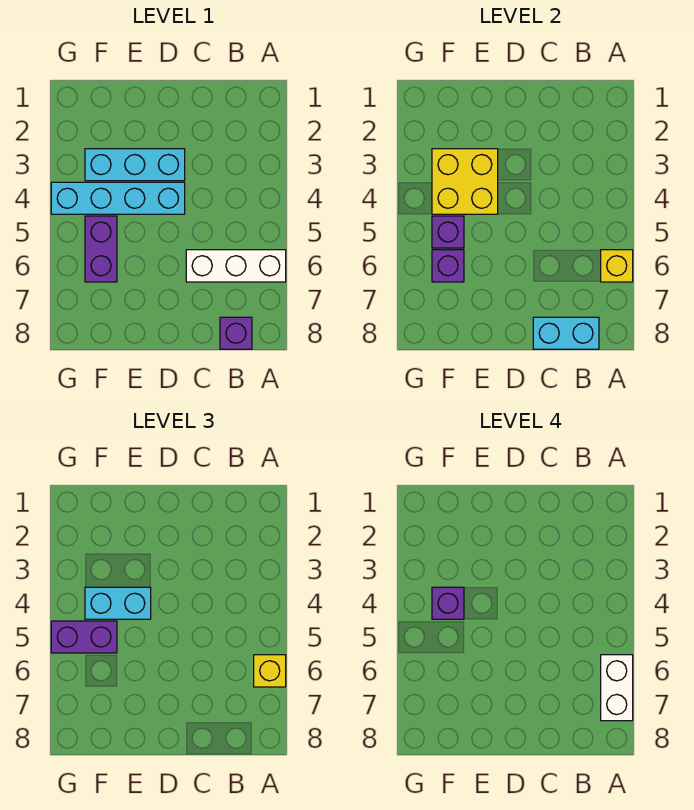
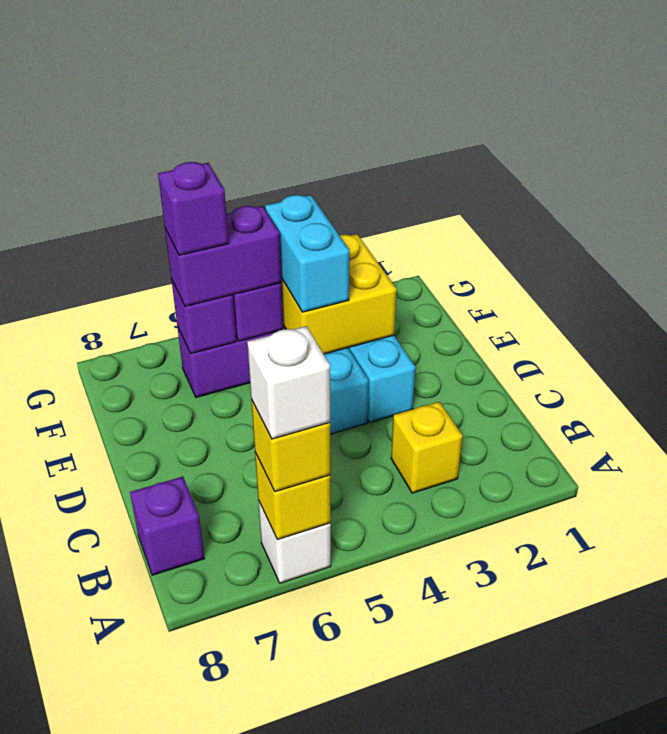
white 1x3 brick [186,250,286,282] -> white 1x1 brick [258,500,331,583]
white 1x2 brick [601,655,633,721] -> white 1x1 brick [247,326,330,439]
none -> yellow 1x1 brick [391,402,463,493]
cyan 1x2 brick [533,317,599,349] -> none
purple 1x1 brick [432,587,464,619] -> purple 1x1 brick moved to [158,162,229,255]
purple 1x2 brick [51,621,117,653] -> purple 1x2 brick turned to [165,206,282,306]

